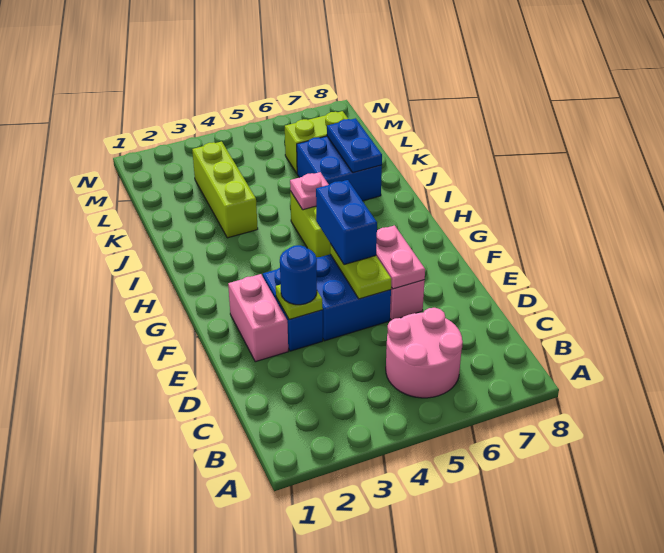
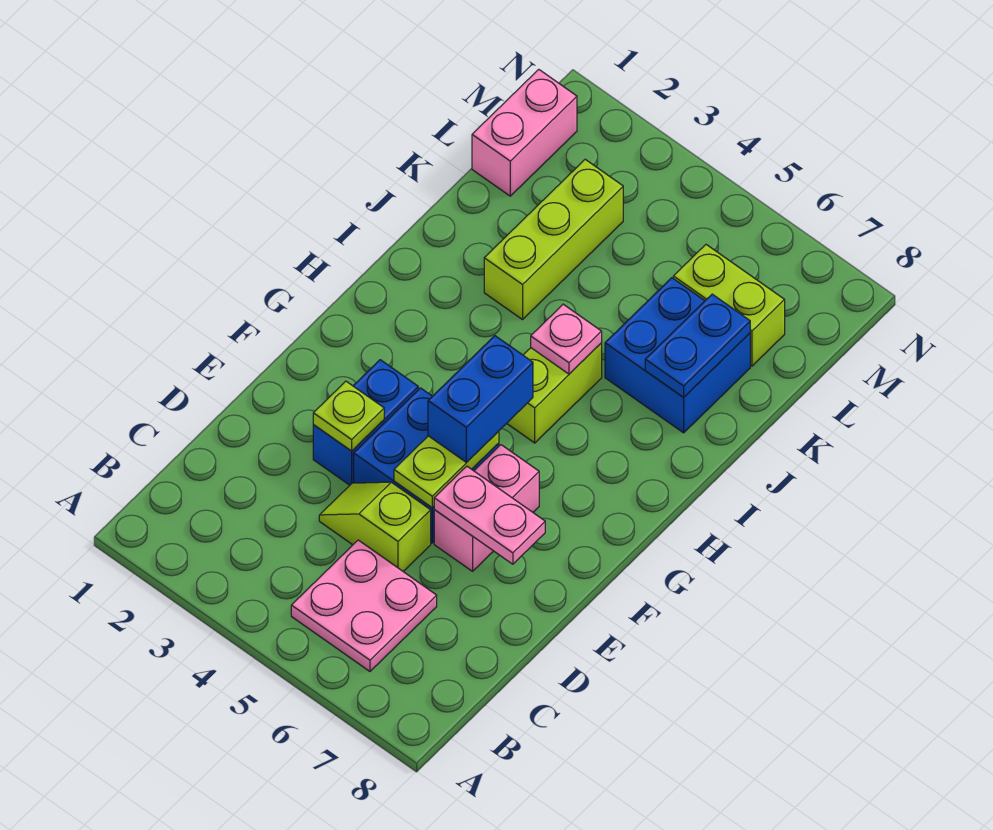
pink 2x2 round brick [386,308,463,398] -> pink 2x2 plate [291,540,437,671]
none -> lime 1x2 slope [319,482,431,571]
pink 1x2 brick [228,274,288,362] -> pink 1x2 brick moved to [472,69,577,196]
blue 1x1 round brick [280,245,317,305] -> none
pink 1x2 plate [376,225,425,289] -> pink 1x2 plate turned to [434,466,545,564]

